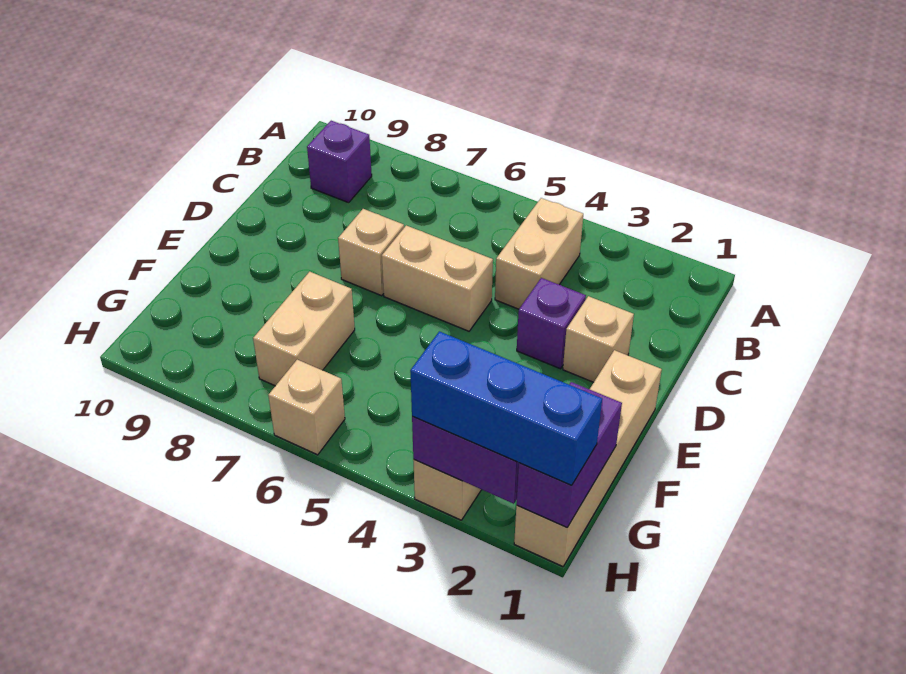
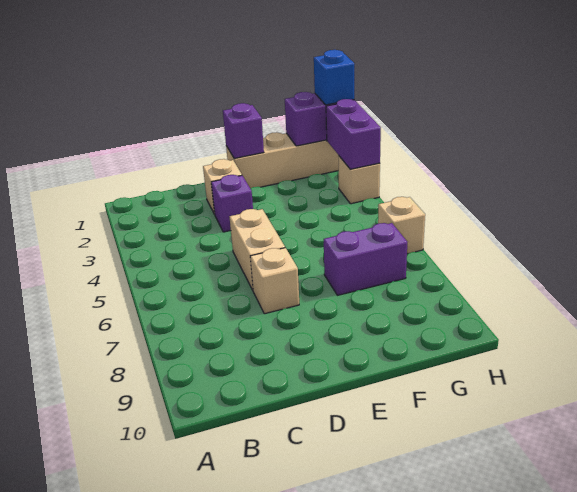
tan 1x2 brick [495,198,583,309] -> none
purple 1x1 brick [307,121,372,203] -> purple 1x1 brick moved to [223,103,264,159]
tan 1x2 brick [253,272,355,386] -> purple 1x2 brick [324,223,407,295]
blue 1x3 brick [410,331,602,485] -> blue 1x1 brick [314,50,354,105]

